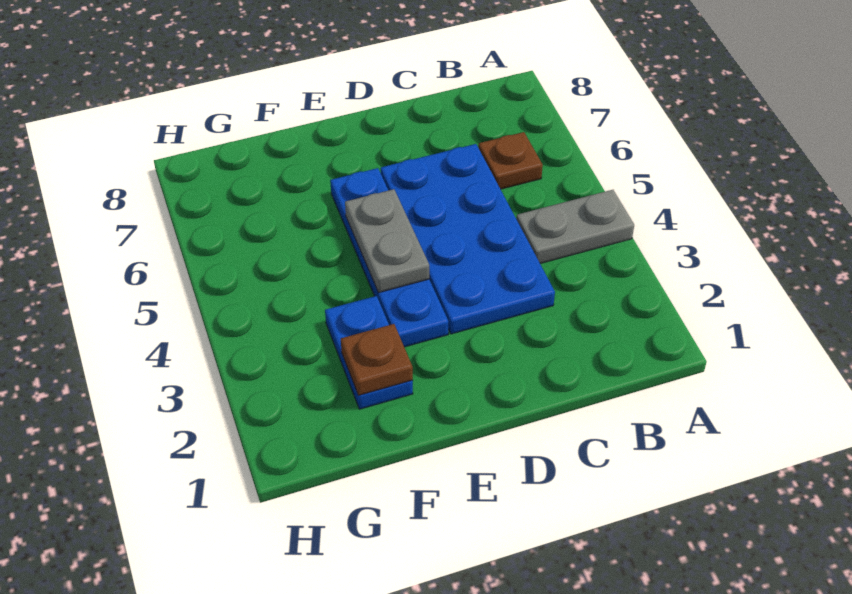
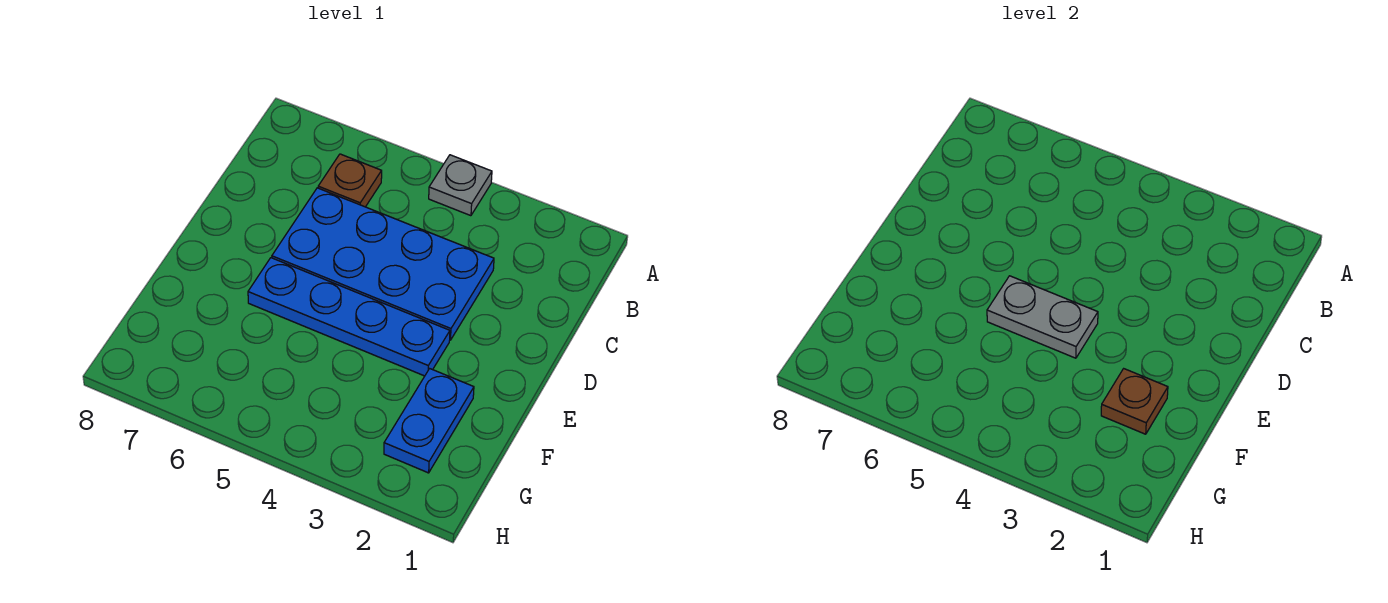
grey 1x2 plate [516,190,634,264] -> grey 1x1 plate [429,155,492,216]
blue 1x2 plate [325,296,413,409] -> blue 1x2 plate turned to [384,369,474,473]

